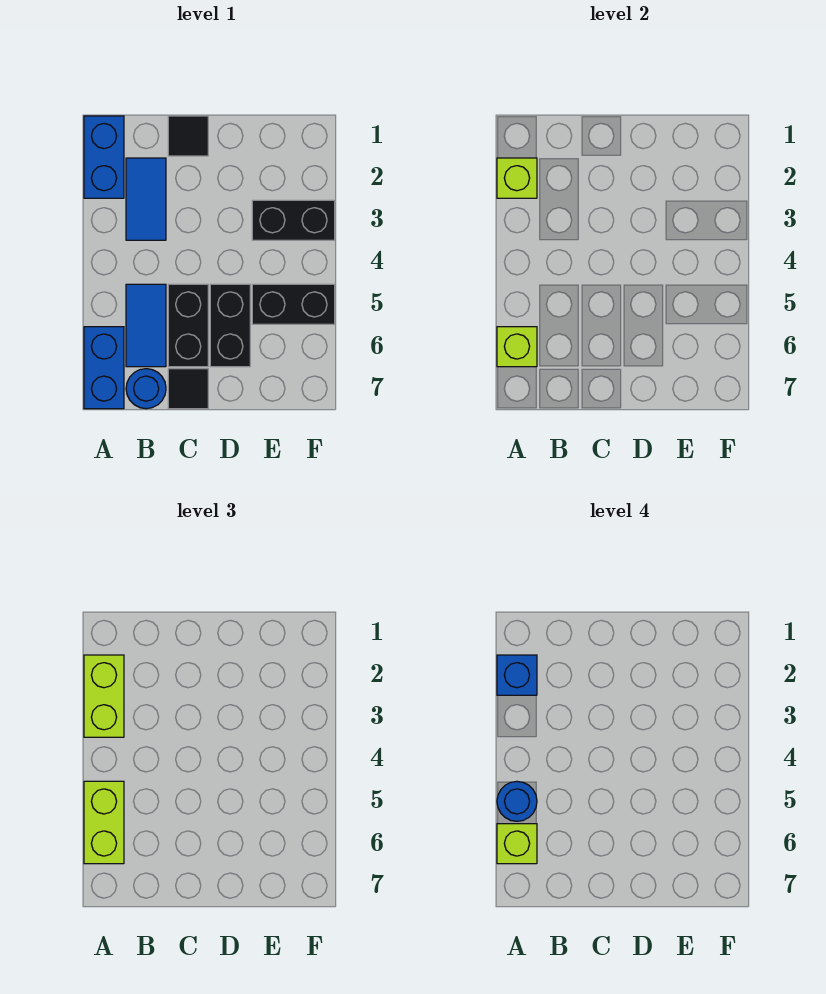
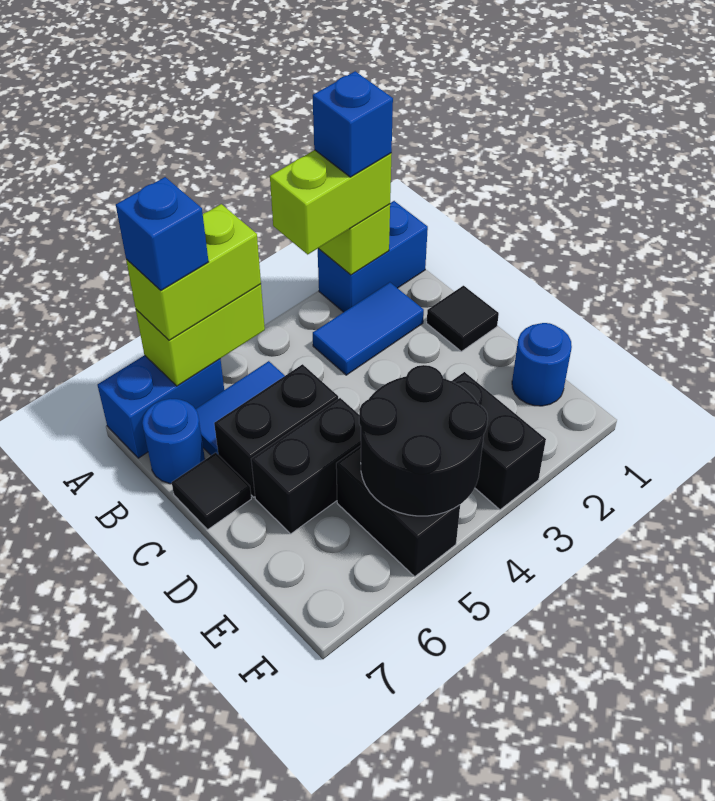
blue 1x1 round brick [497,781,537,821] -> blue 1x1 round brick moved to [512,323,572,406]
lime 1x1 brick [497,327,537,367] -> lime 1x2 brick [136,284,265,386]
lime 1x1 brick [497,824,537,864] -> blue 1x1 brick [116,177,209,290]
none -> black 2x2 round brick [359,365,488,516]

